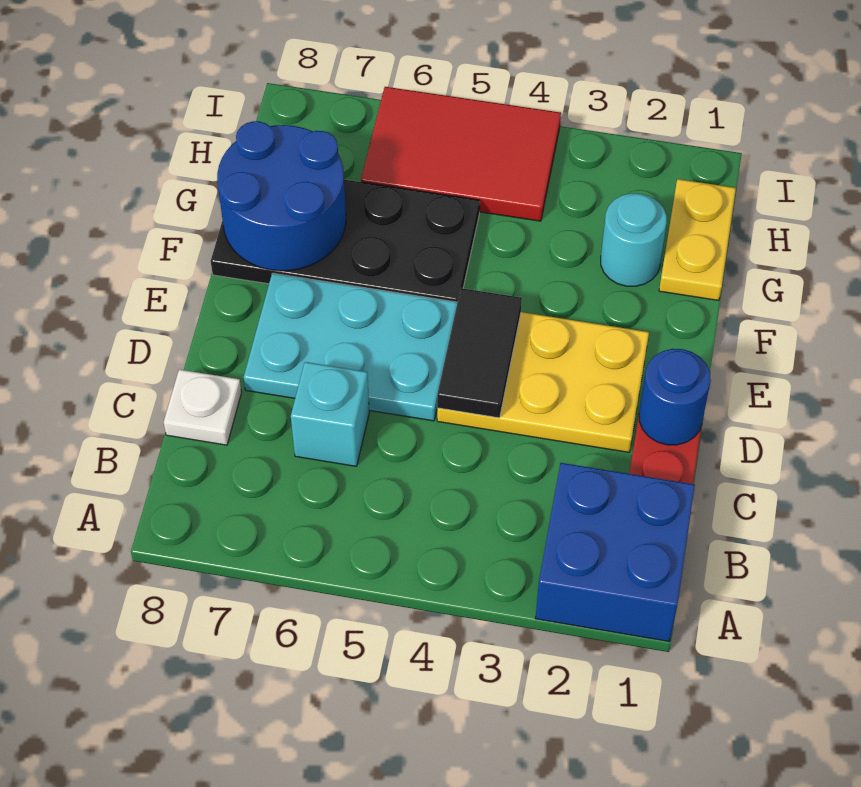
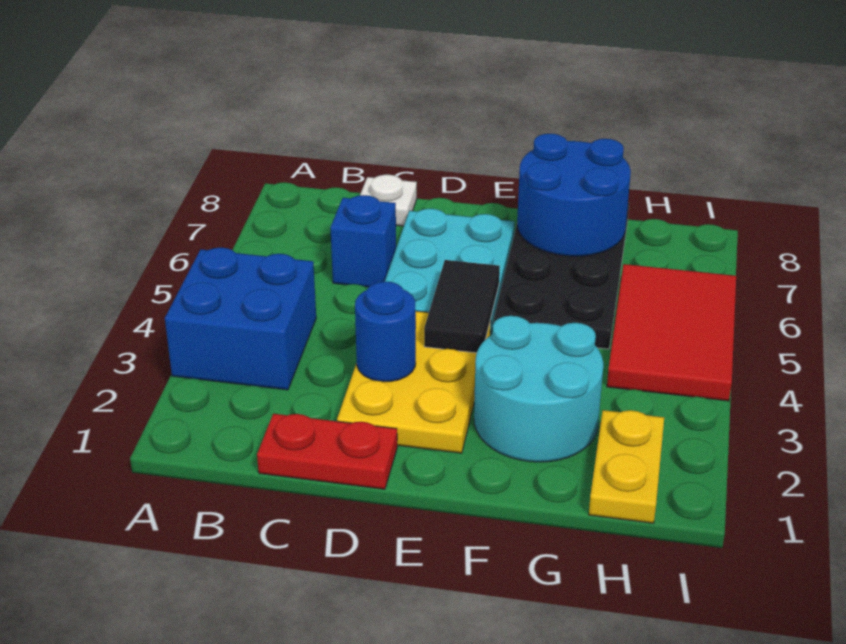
blue 2x2 brick [535,463,695,641] -> blue 2x2 brick moved to [165,247,316,390]
cyan 1x1 brick [291,362,369,466] -> blue 1x1 brick [330,195,396,287]
blue 1x1 round brick [639,349,711,445] -> blue 1x1 round brick moved to [355,281,416,382]
black 1x2 tile [437,288,522,418] -> black 1x2 tile turned to [424,260,500,353]
yellow 1x2 plate [659,179,736,301] -> yellow 1x2 plate turned to [589,410,664,523]
cyan 1x1 round brick [601,193,667,286] -> cyan 2x2 round brick [474,316,603,462]

